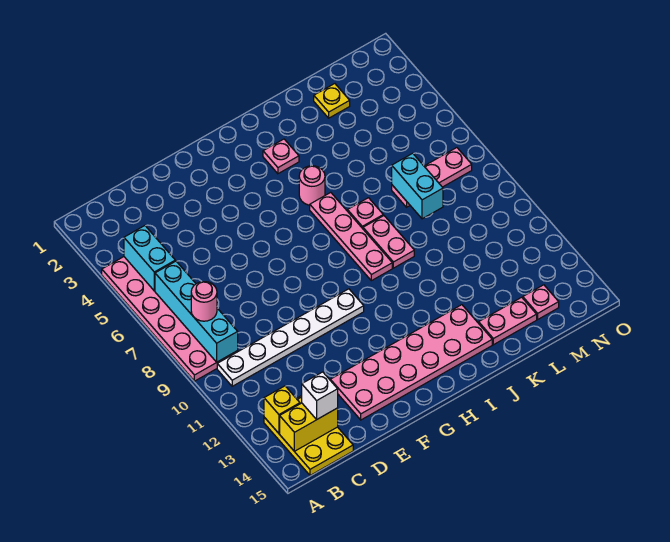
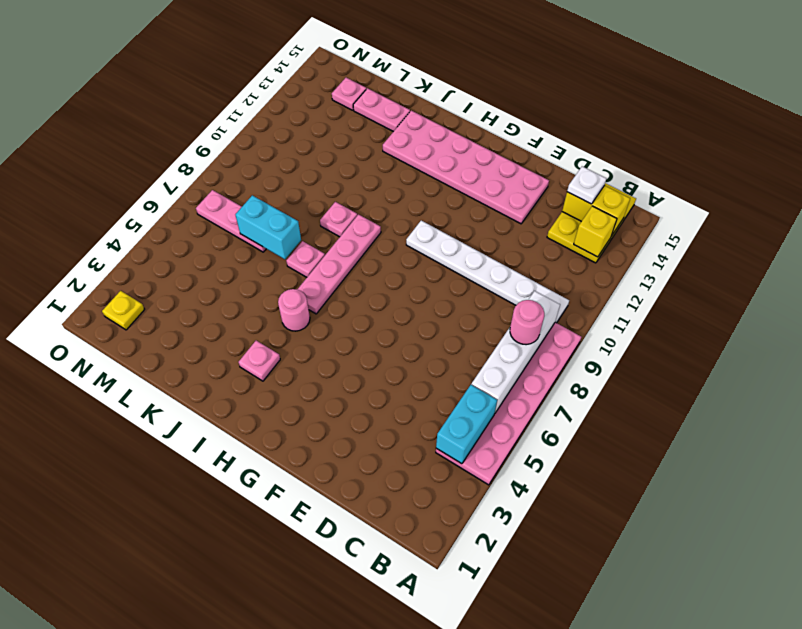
cyan 1x4 brick [155,261,238,362] -> white 1x4 brick [471,291,560,413]
white 1x1 brick [302,372,338,420] -> white 1x1 plate [567,166,606,204]
pink 1x2 plate [363,216,414,268] -> pink 1x1 plate [320,202,357,237]
yellow 1x1 plate [314,84,350,118] -> yellow 1x1 plate moved to [102,291,145,330]
cyan 1x2 brick [392,153,443,219] -> cyan 1x2 brick turned to [236,195,301,259]

